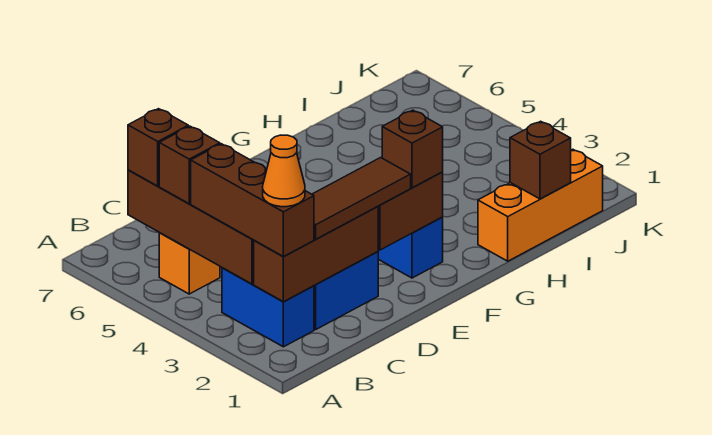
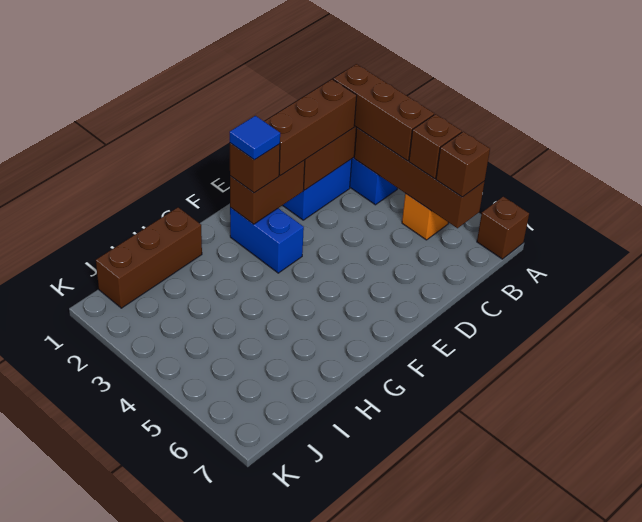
orange 1x1 cone [263,135,305,207] -> none
brown 1x3 tile [312,158,411,239] -> brown 1x3 brick [264,79,357,176]
none -> blue 1x1 tile [230,116,280,160]
orange 1x3 brick [478,149,603,261] -> brown 1x3 brick [96,207,202,308]
brown 1x1 brick [510,121,571,199] -> brown 1x1 brick moved to [477,197,529,259]

